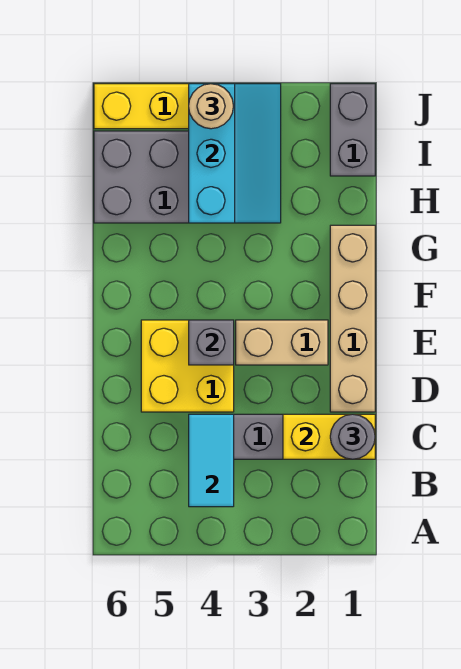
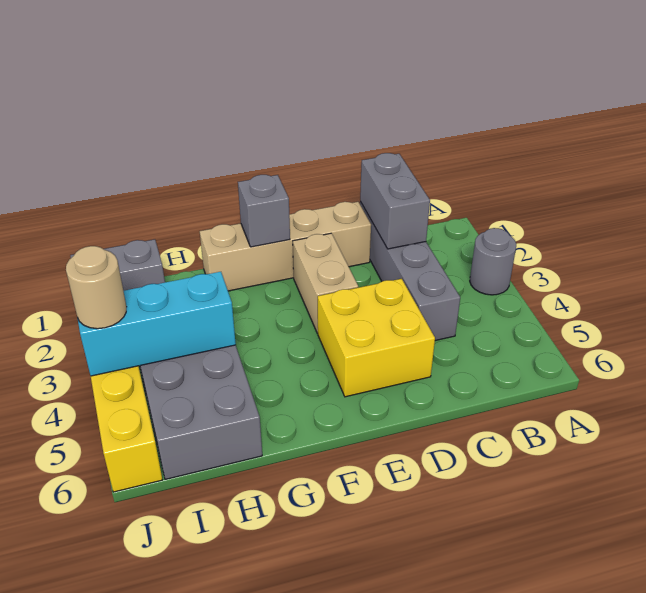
cyan 1x2 tile [189,414,234,507] -> none
yellow 1x2 brick [283,414,375,459] -> grey 1x2 brick [360,153,430,249]
grey 1x1 round brick [330,414,375,459] -> grey 1x1 round brick moved to [470,228,516,295]
grey 1x1 brick [189,320,234,365] -> grey 1x1 brick moved to [238,175,290,247]

